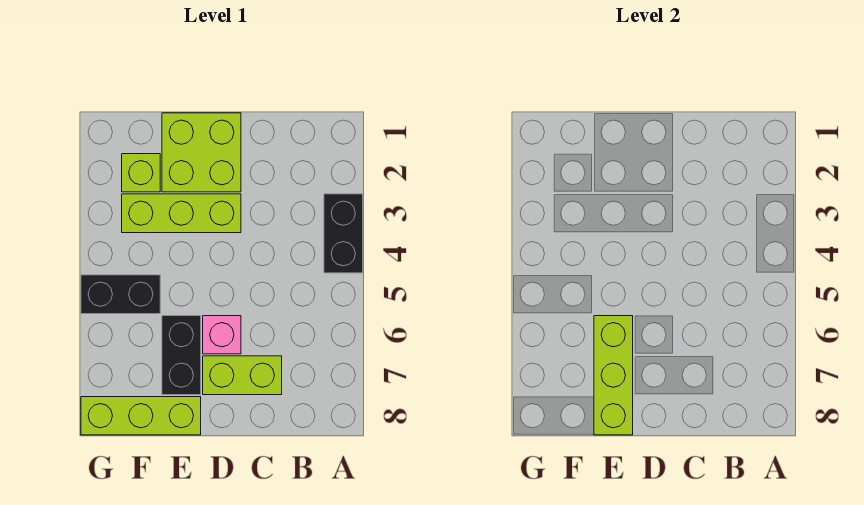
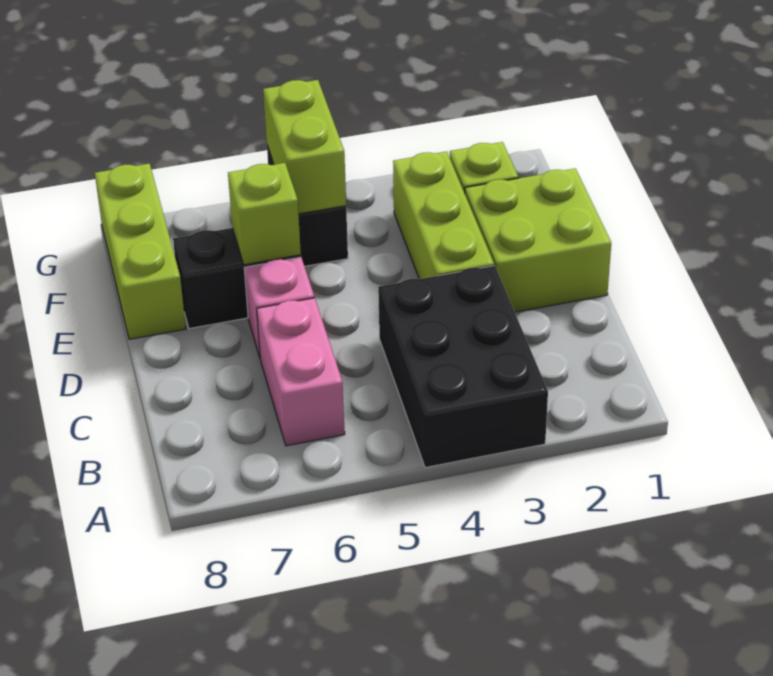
black 1x2 brick [324,194,363,273] -> black 2x3 brick [378,266,548,468]
none -> pink 1x2 brick [257,298,345,446]
lime 1x2 brick [203,356,282,395] -> lime 1x2 brick moved to [263,80,346,214]
lime 1x3 brick [594,316,633,435] -> lime 1x1 brick [228,163,301,265]

